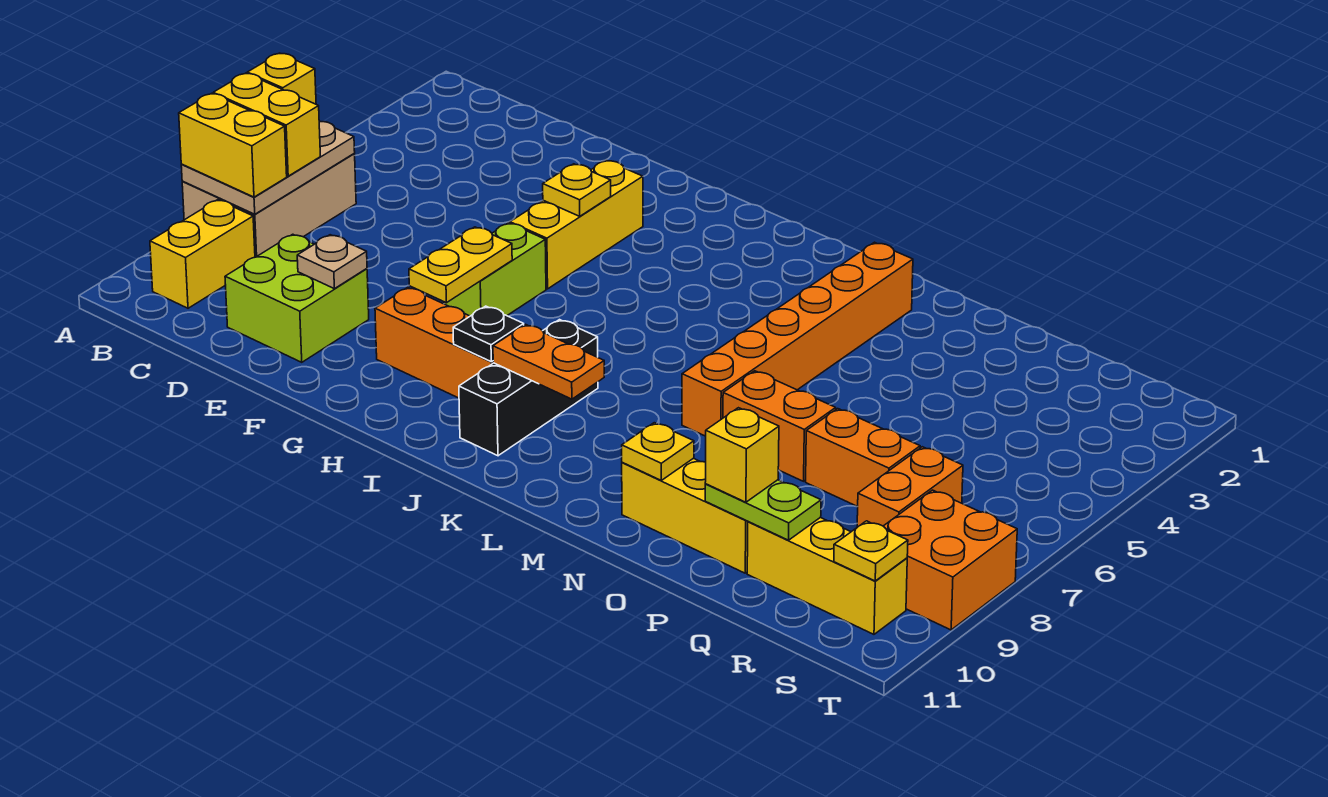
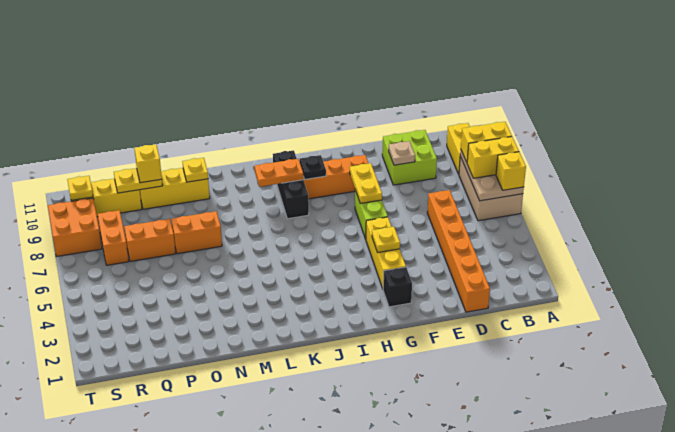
none -> black 1x1 brick [383,267,412,307]
orange 1x6 brick [682,242,913,436] -> orange 1x6 brick moved to [427,190,490,312]
lime 1x2 plate [705,480,821,540] -> yellow 1x2 plate [114,168,163,193]

